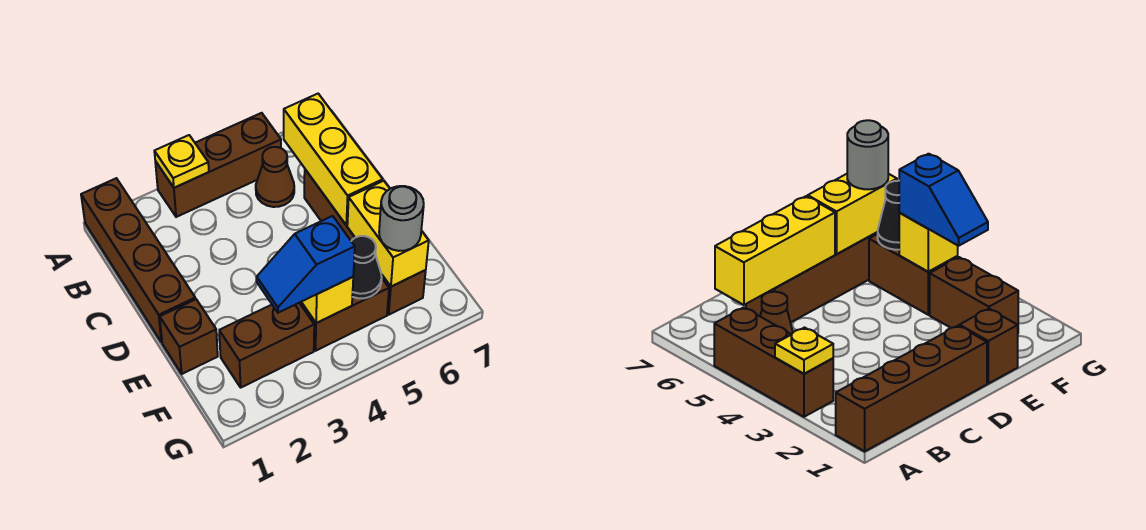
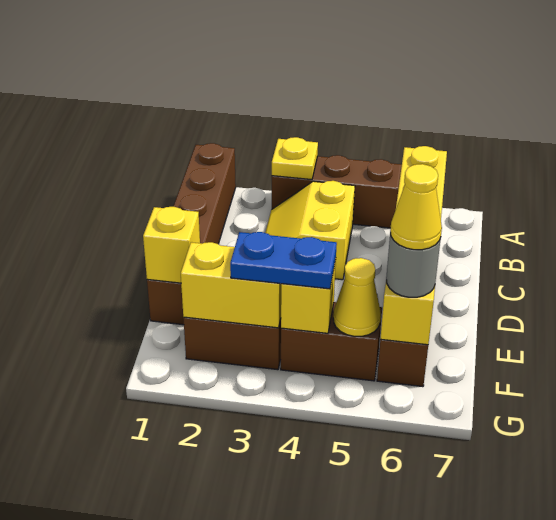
none -> yellow 2x2 slope [265,181,355,280]
brown 1x1 cone [256,147,294,207] -> none
none -> yellow 1x1 brick [143,207,200,283]
none -> yellow 1x2 brick [181,242,281,328]
blue 1x2 slope [257,216,355,313] -> blue 1x2 plate [230,232,337,289]
black 1x1 cone [351,236,382,298] -> yellow 1x1 cone [333,258,381,336]
none -> yellow 1x1 cone [390,164,442,250]

